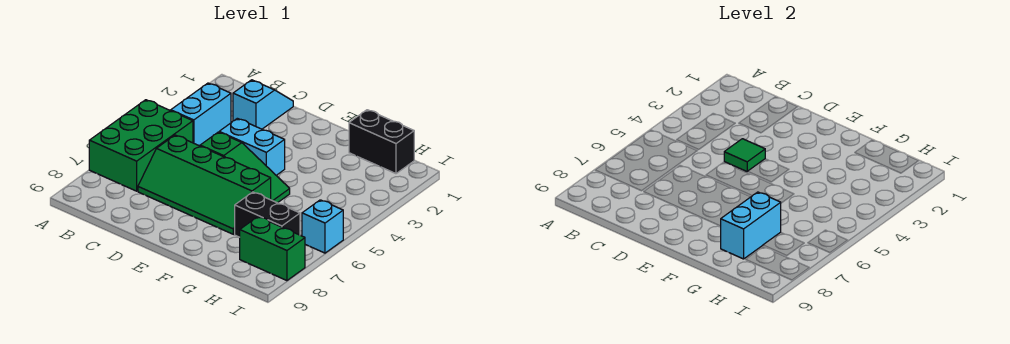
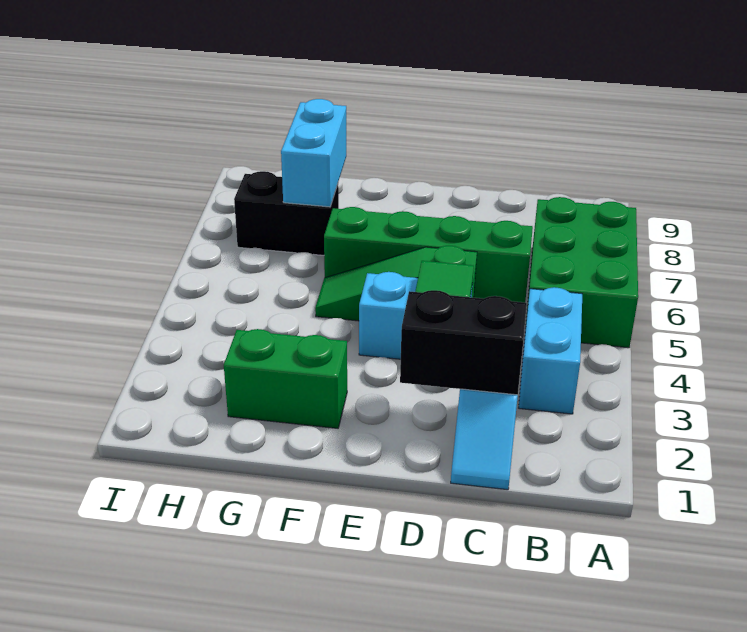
black 1x2 brick [349,110,414,174] -> black 1x2 brick moved to [400,290,527,395]
green 1x2 brick [240,217,305,281] -> green 1x2 brick moved to [224,329,347,428]
cyan 1x1 brick [302,200,343,253] -> none

